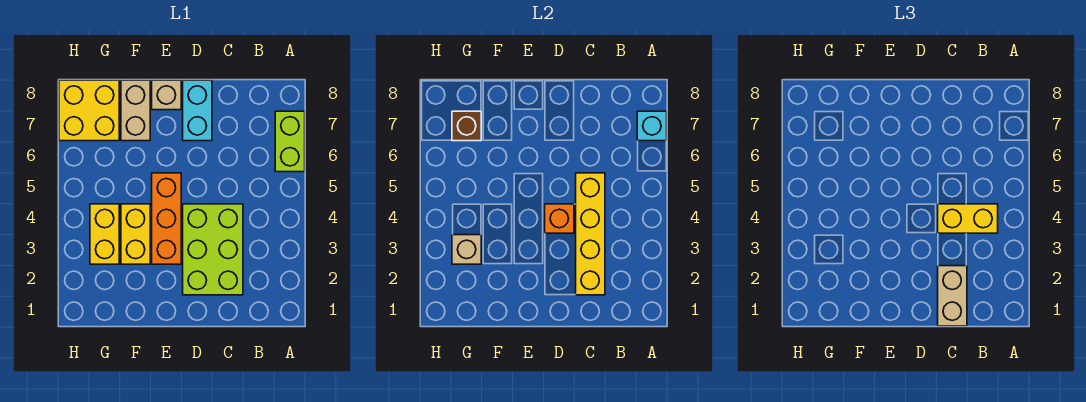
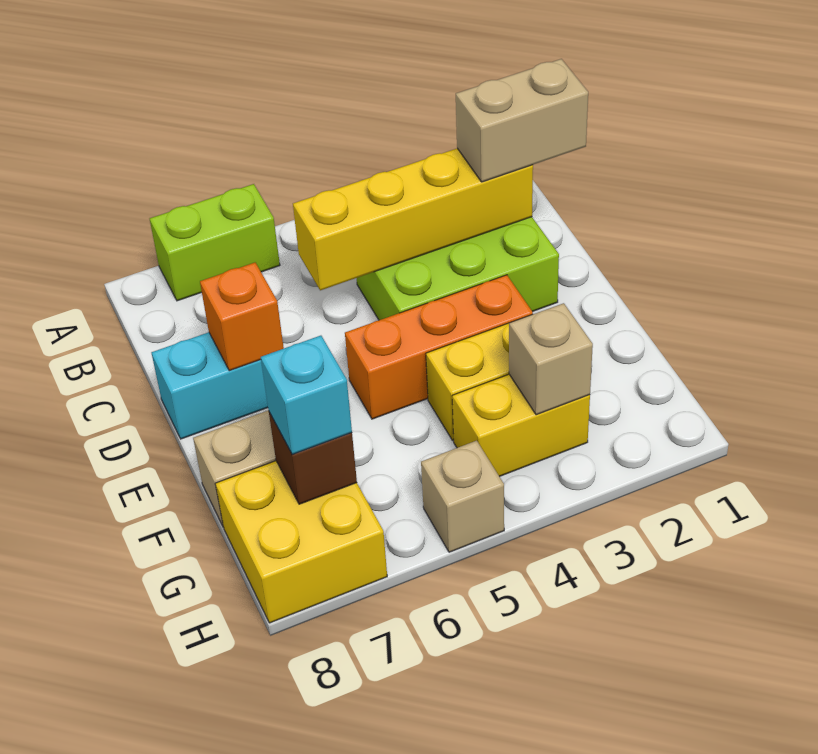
cyan 1x1 brick [637,111,667,141] -> cyan 1x1 brick moved to [261,336,352,454]
yellow 1x2 brick [938,204,998,233] -> none
orange 1x1 brick [545,204,574,233] -> orange 1x1 brick moved to [200,263,284,371]
tan 1x1 brick [152,80,181,110] -> tan 1x1 brick moved to [421,441,504,552]

